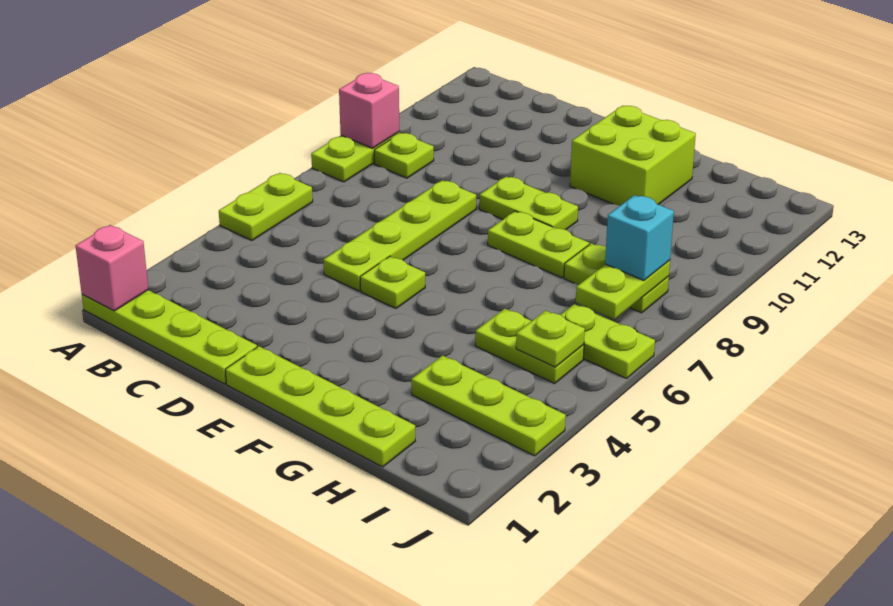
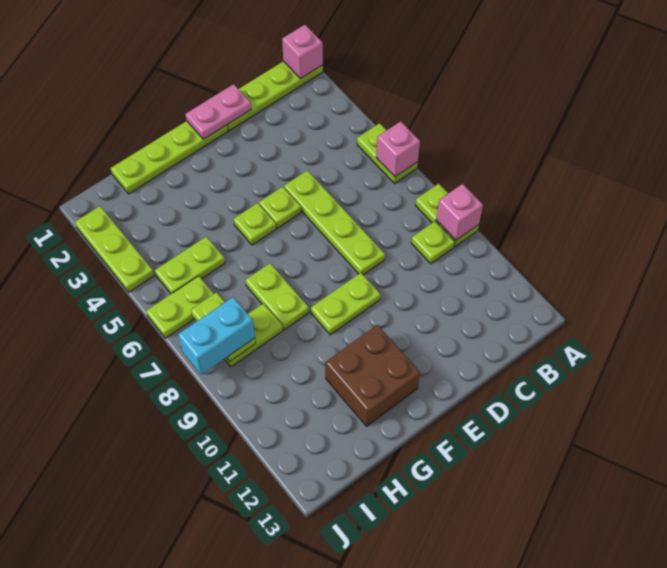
none -> pink 1x1 brick [376,121,420,177]
none -> pink 1x2 plate [185,84,251,139]
lime 1x2 plate [488,211,589,278] -> lime 1x2 plate turned to [245,263,309,330]
lime 2x2 brick [570,106,696,206] -> brown 2x2 brick [325,325,420,426]
lime 1x3 plate [411,356,566,456] -> lime 1x3 plate turned to [75,206,154,292]
lime 1x1 plate [516,311,585,367] -> lime 1x1 plate moved to [234,203,276,245]
cyan 1x1 brick [605,195,674,280] -> cyan 1x2 brick [178,297,255,375]

